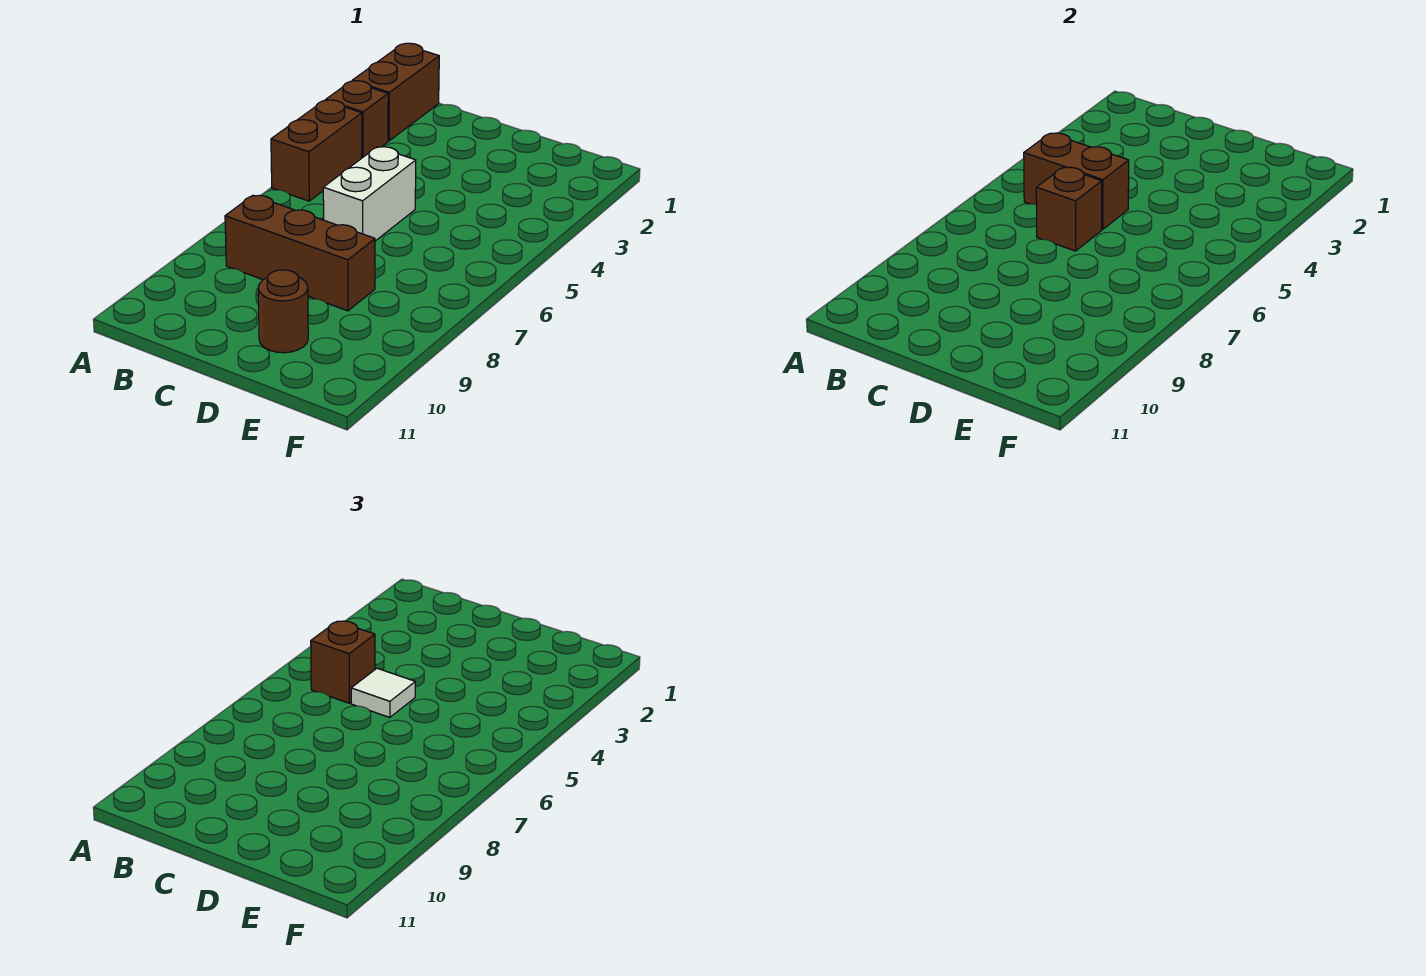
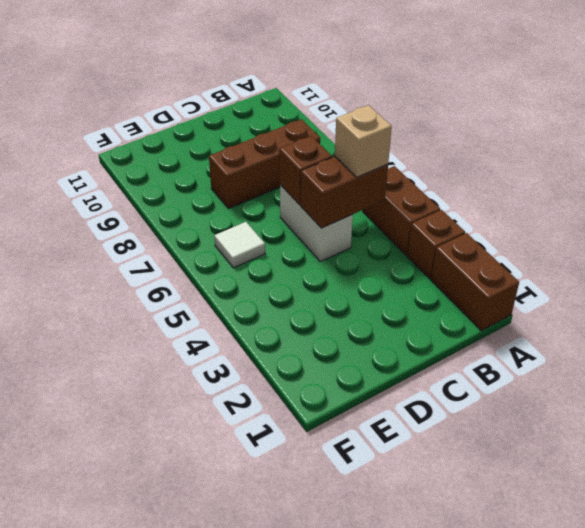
brown 1x1 brick [311,621,375,703] -> tan 1x1 brick [335,105,392,177]
white 1x1 tile [351,668,415,717] -> white 1x1 tile moved to [214,222,265,268]
brown 1x1 round brick [258,270,308,353] -> none

